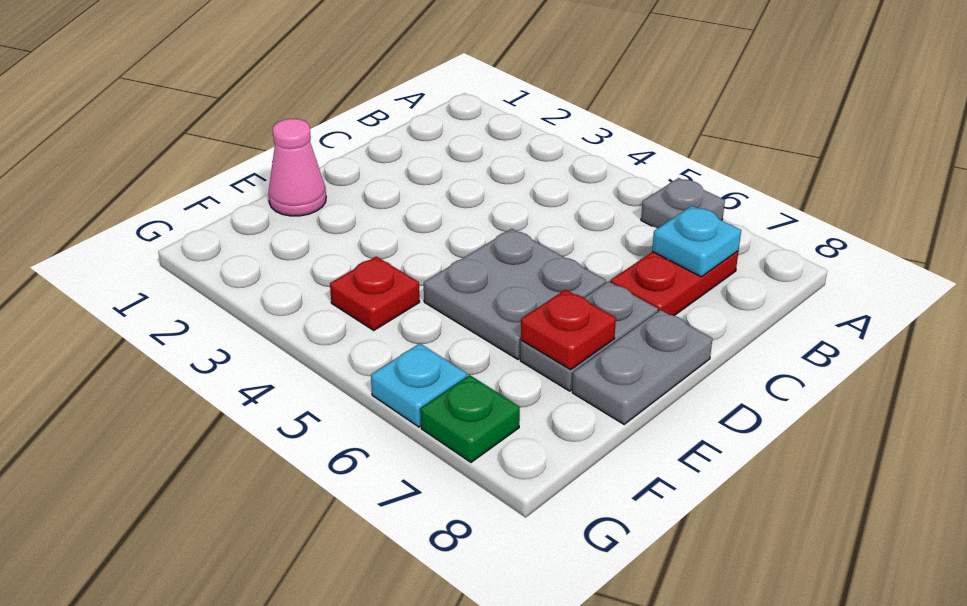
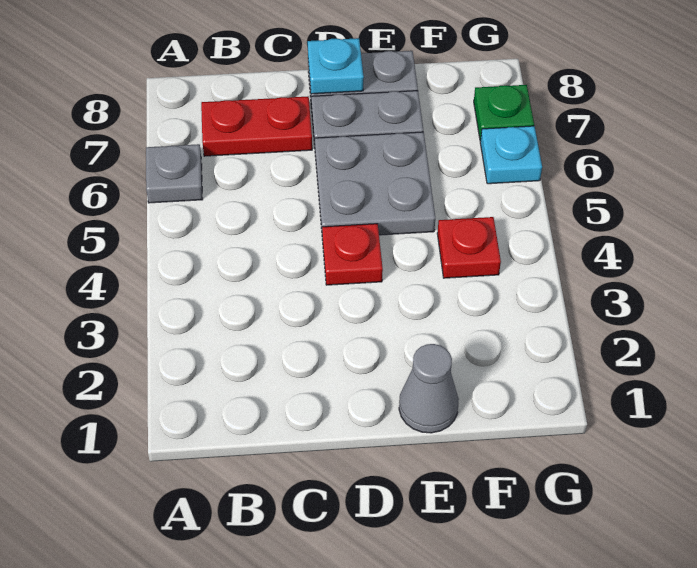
cyan 1x1 plate [652,206,741,277] -> cyan 1x1 plate moved to [308,38,364,94]
pink 1x1 cone [268,119,326,216] -> grey 1x1 cone [399,344,459,433]
red 1x1 plate [521,289,616,370] -> red 1x1 plate moved to [322,224,383,285]

